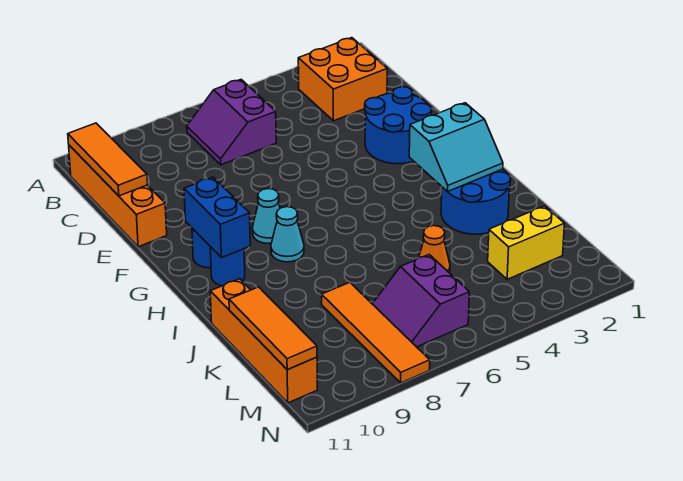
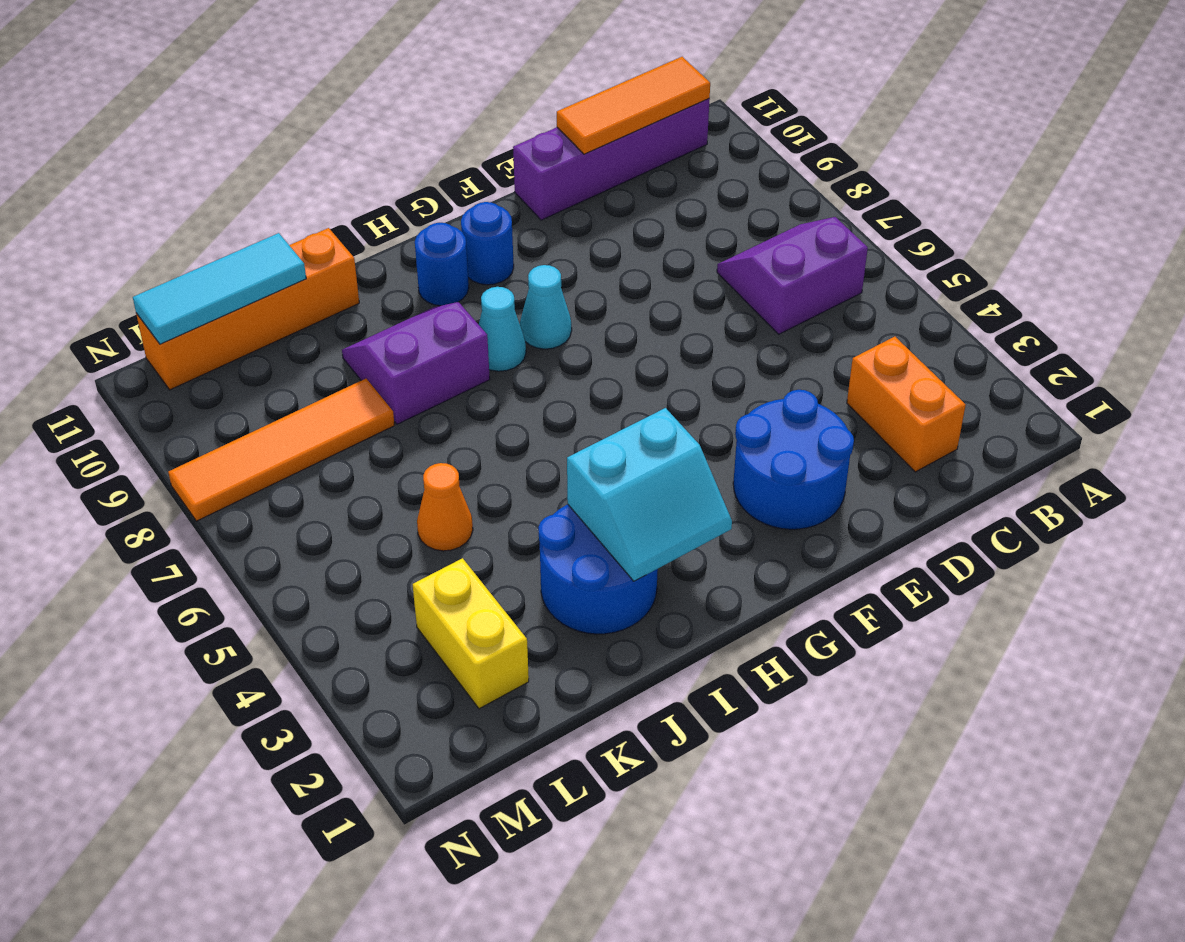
orange 2x2 brick [298,38,387,121] -> orange 1x2 brick [847,337,966,472]
orange 1x4 brick [69,145,167,247] -> purple 1x4 brick [513,99,710,220]
blue 1x2 brick [184,177,250,258] -> none
cyan 2x2 slope [409,103,503,192] -> cyan 2x2 slope turned to [567,408,732,581]
orange 1x3 tile [229,287,317,370] -> cyan 1x3 tile [133,233,306,344]
purple 2x2 slope [373,255,469,347] -> purple 2x2 slope moved to [342,302,490,424]

